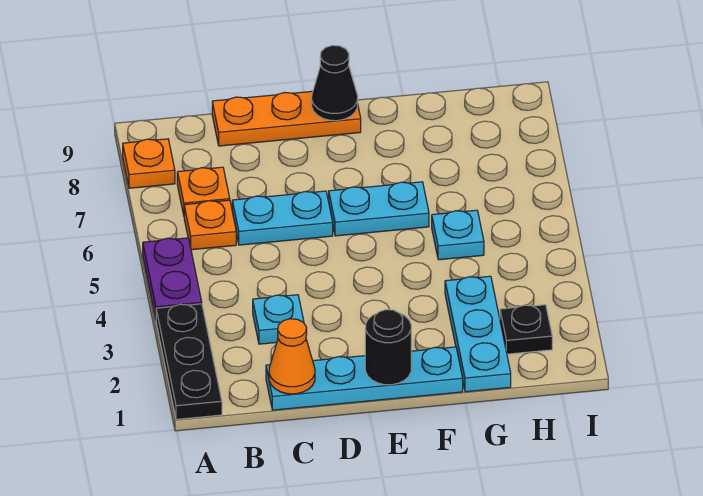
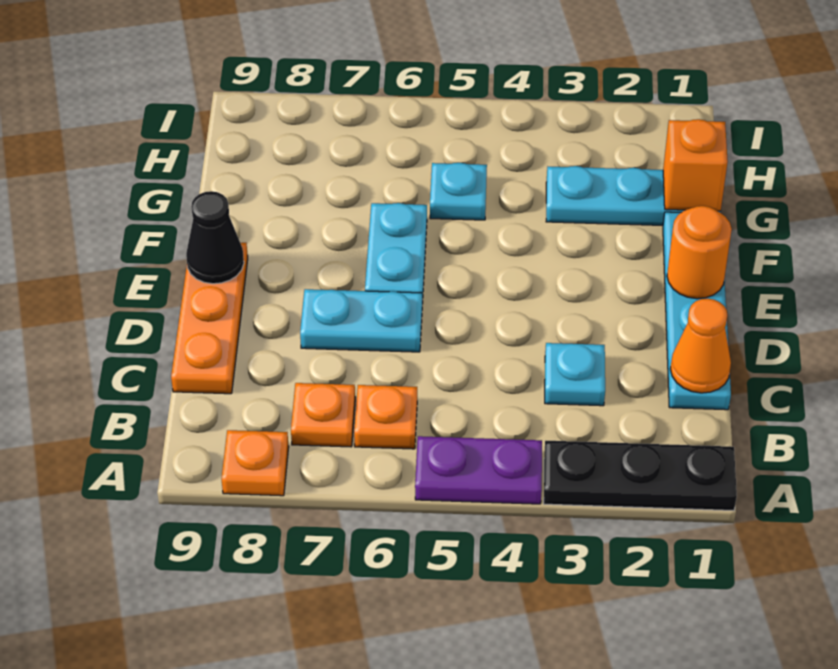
cyan 1x2 plate [232,191,333,245] -> cyan 1x2 plate turned to [300,289,422,352]
black 1x1 round brick [365,310,411,385] -> orange 1x1 round brick [667,206,732,299]
none -> orange 1x1 brick [663,119,728,211]
black 1x1 plate [500,305,552,354] -> none

